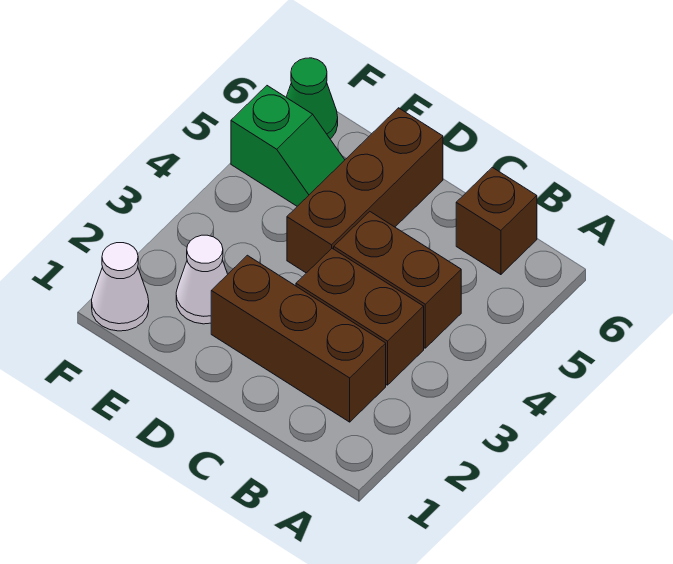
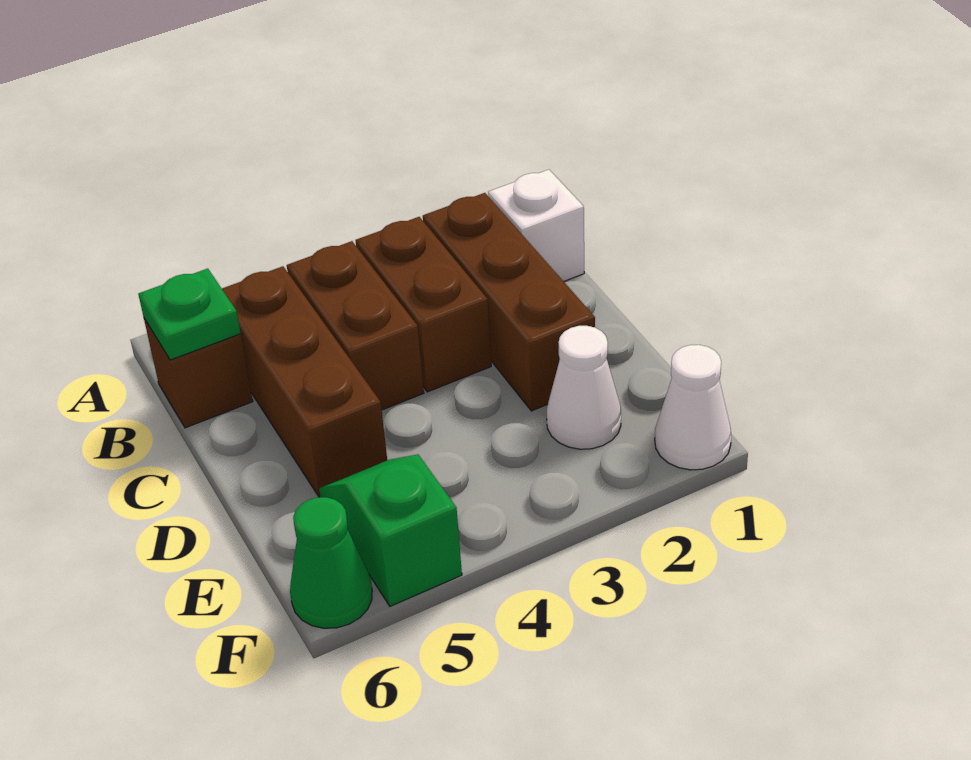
none -> white 1x1 brick [488,170,584,281]
none -> green 1x1 plate [138,269,241,360]
brown 1x3 brick [287,108,443,273] -> brown 1x3 brick turned to [222,266,387,497]

